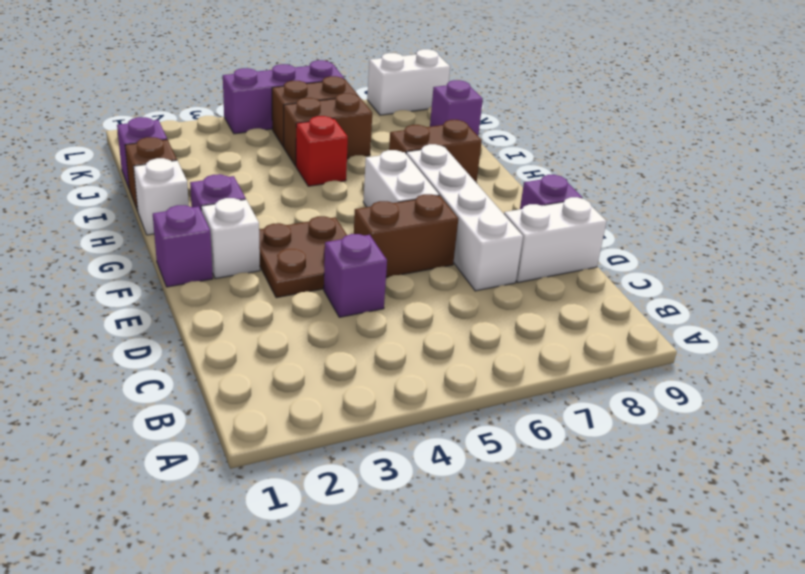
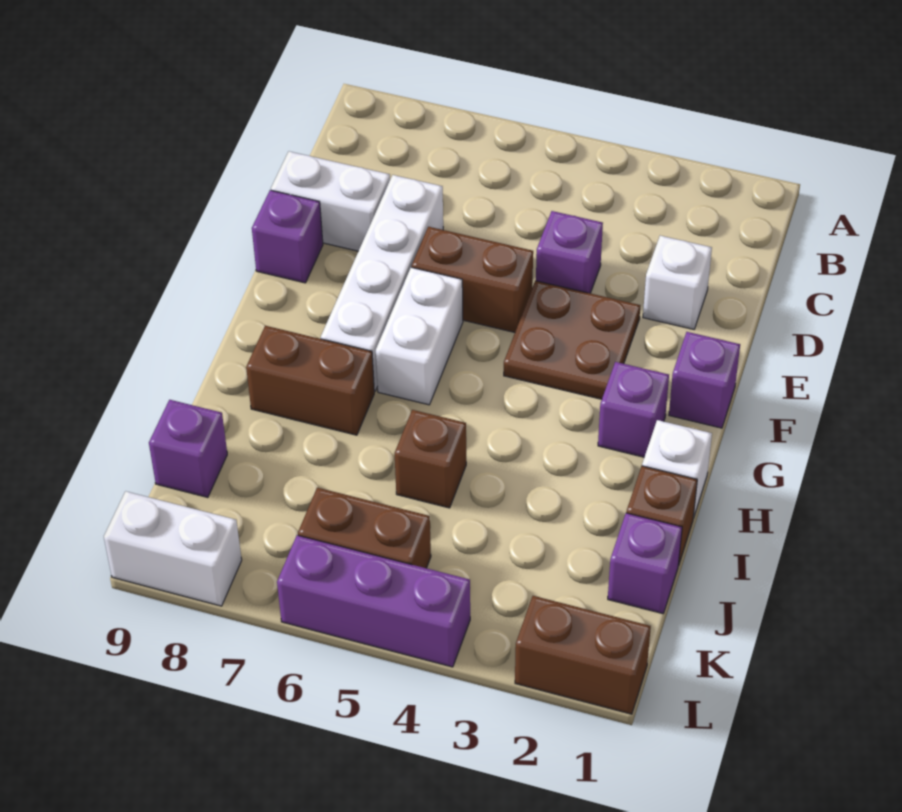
white 1x1 brick [201,198,260,279] -> white 1x1 brick moved to [643,236,712,329]
red 1x1 brick [296,116,348,186] -> brown 1x1 brick [395,410,466,508]
brown 1x2 brick [284,93,372,166] -> brown 1x2 brick moved to [515,596,651,714]

